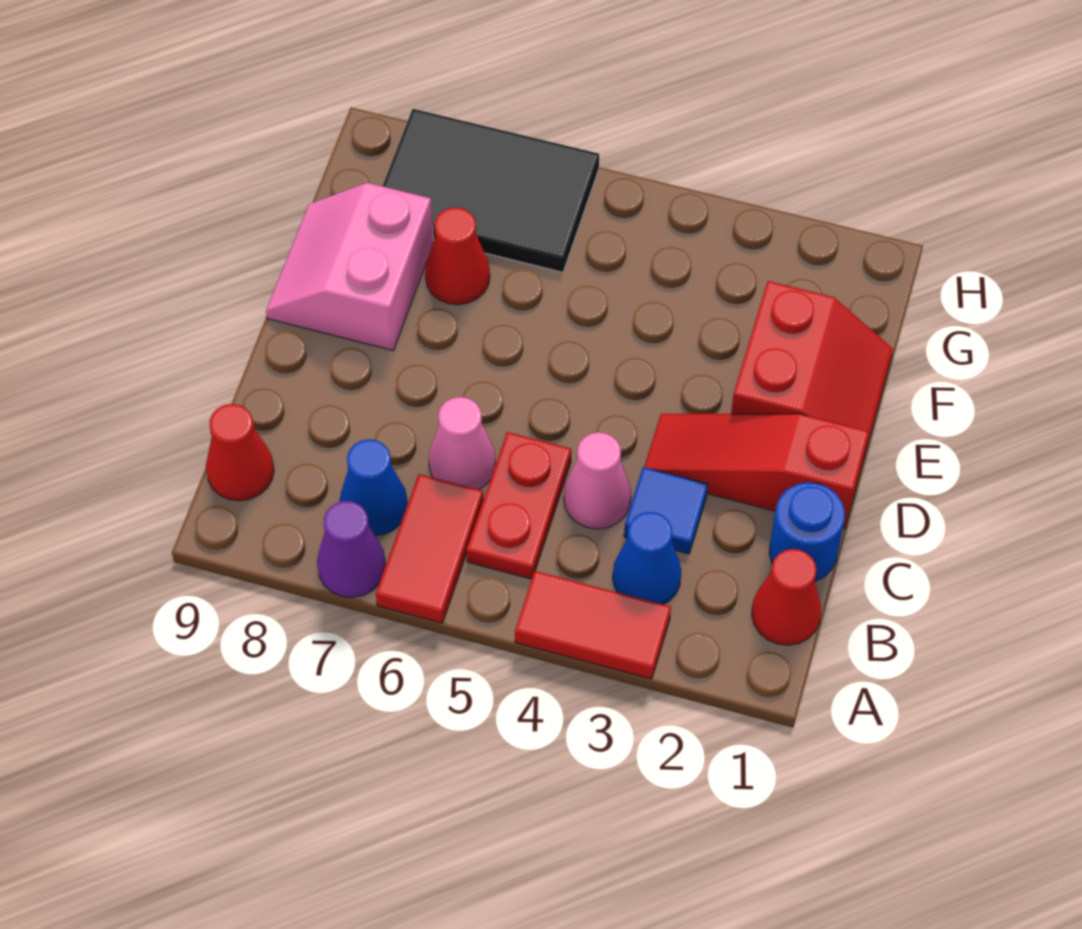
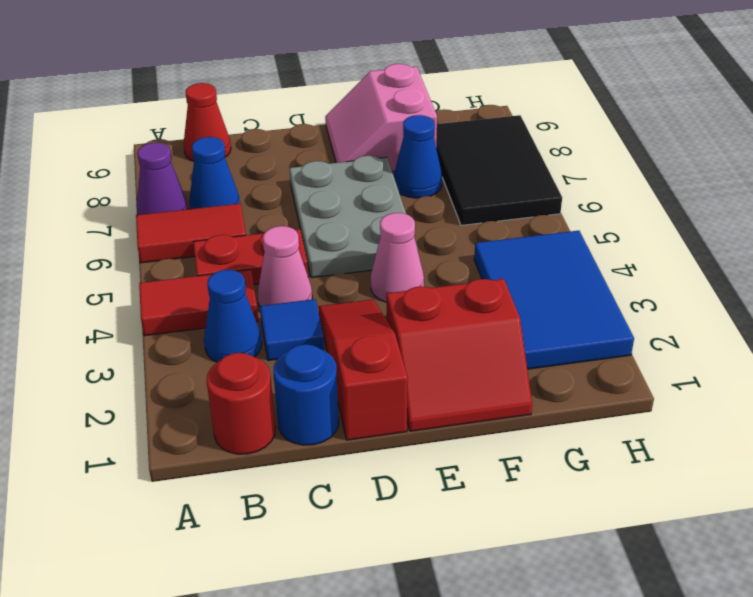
red 1x2 tile [515,571,671,679] -> red 1x2 tile turned to [139,270,258,336]
red 1x1 cone [752,549,821,645] -> red 1x1 round brick [207,353,275,454]
pink 1x1 cone [429,397,496,489] -> pink 1x1 cone moved to [371,213,424,302]
none -> grey 2x3 plate [289,156,418,278]
pink 2x2 slope [266,183,434,350] -> pink 2x2 slope turned to [325,64,437,171]
red 1x1 cone [425,208,490,305] -> blue 1x1 cone [394,115,442,198]
none -> blue 2x3 tile [474,231,634,369]

